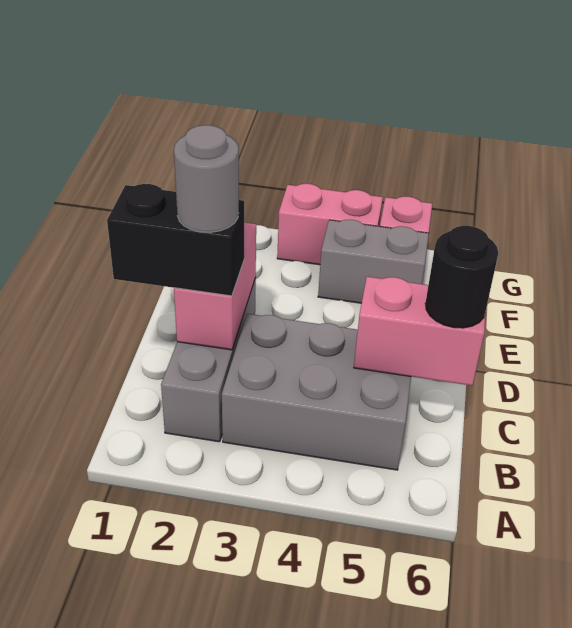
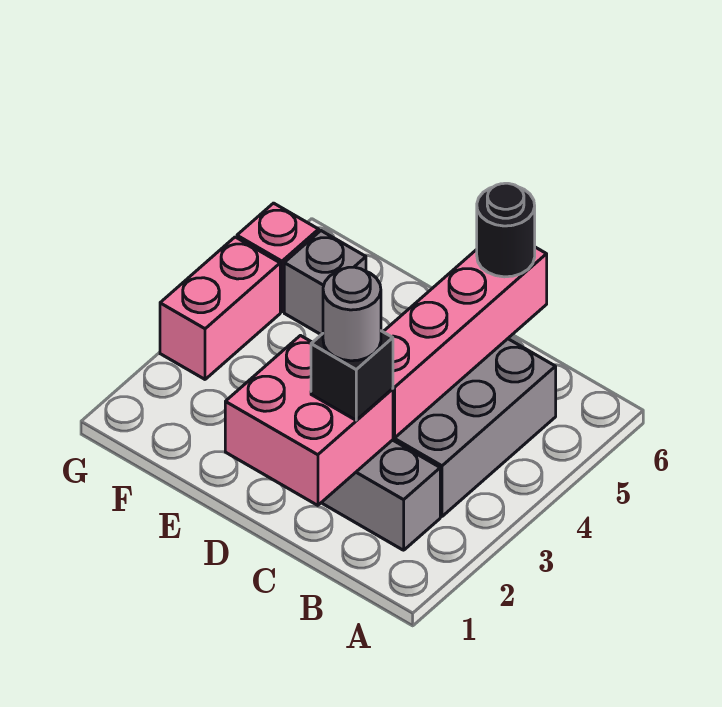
black 1x2 brick [107,184,244,296] -> black 1x1 brick [311,331,393,420]
pink 1x2 brick [174,223,256,350] -> pink 2x2 brick [225,336,393,505]
pink 1x2 brick [354,277,485,386] -> pink 1x4 brick [383,247,547,438]
grey 1x2 brick [318,220,429,303] -> grey 1x1 brick [284,231,366,335]

